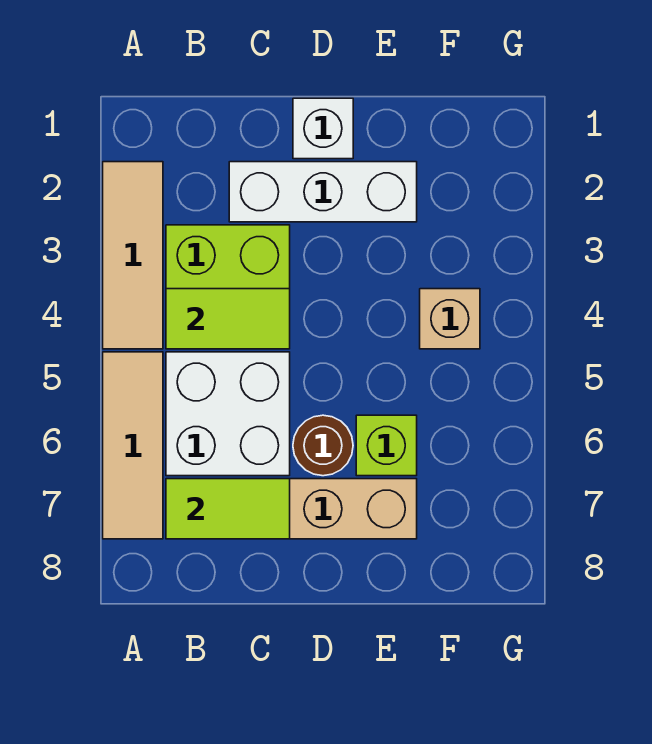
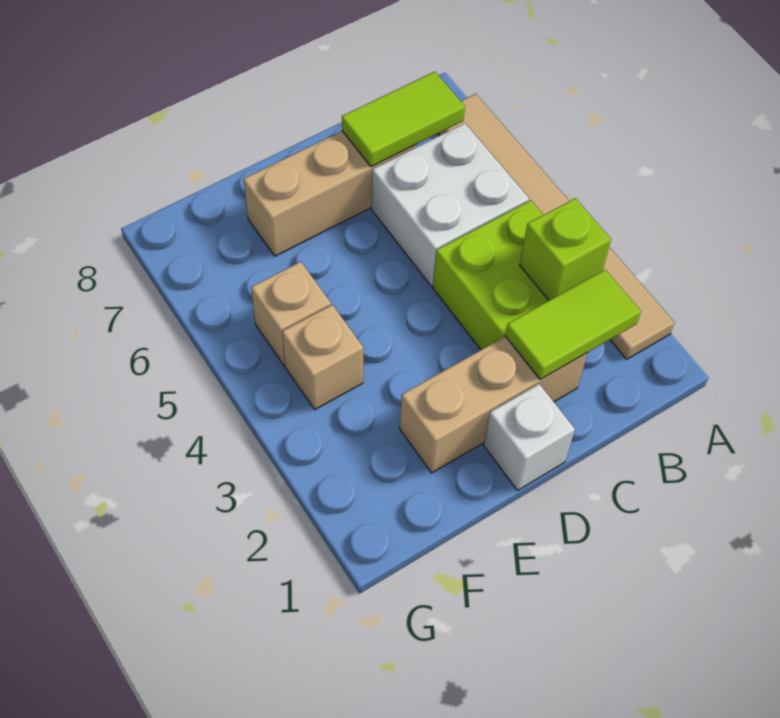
lime 1x2 tile [166,289,290,349] -> lime 1x2 tile moved to [505,270,641,380]
white 1x3 brick [229,162,417,222] -> tan 1x3 brick [400,336,587,473]
brown 1x1 round brick [293,415,353,476] -> none
lime 1x1 brick [356,415,417,476] -> lime 1x1 brick moved to [520,198,611,300]
none -> tan 1x1 brick [251,262,331,365]

